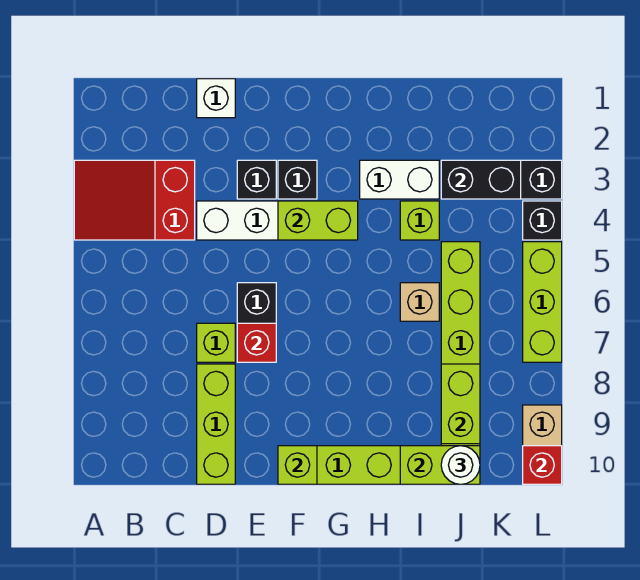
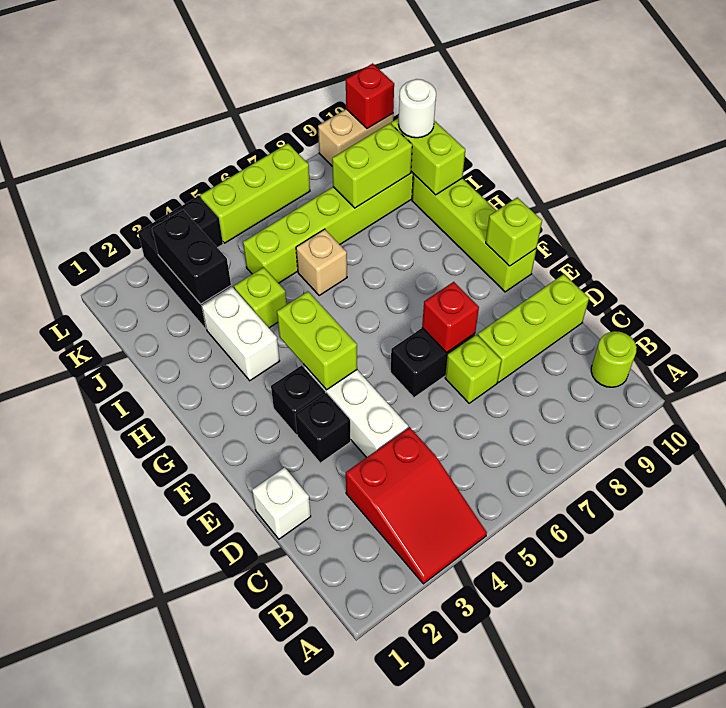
none -> lime 1x1 round brick [591,331,637,387]

